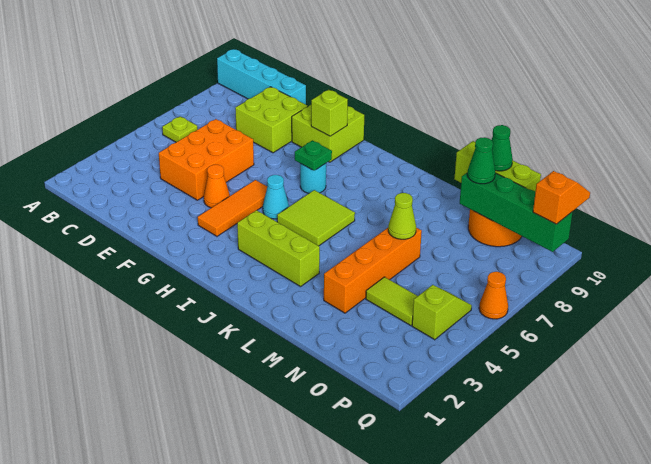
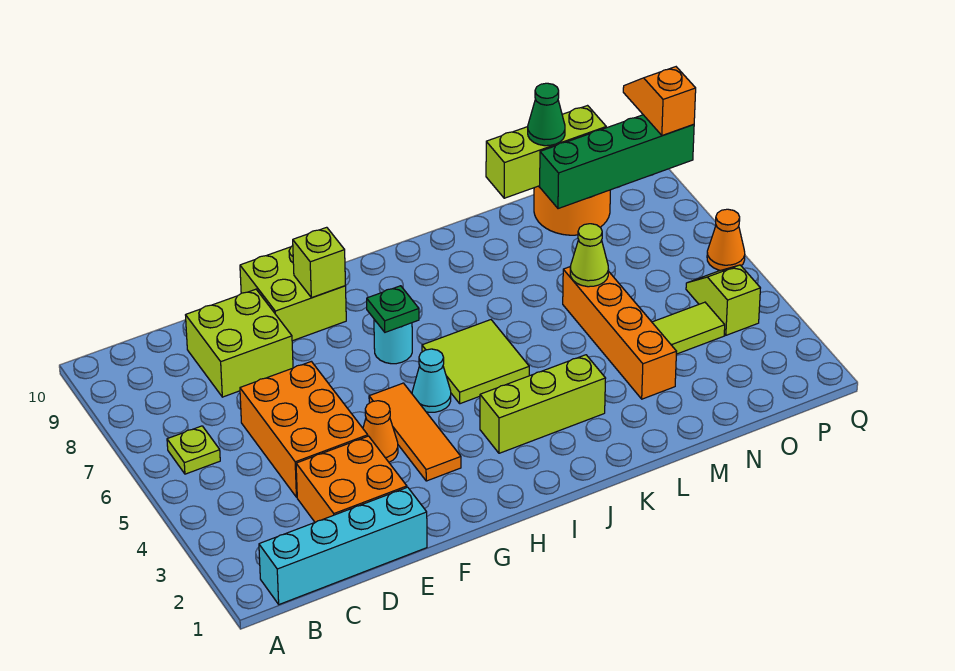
cyan 1x4 brick [217,49,306,104] -> cyan 1x4 brick moved to [259,487,427,604]
none -> orange 2x2 brick [296,436,407,522]
green 1x1 cone [467,137,495,184] -> none

